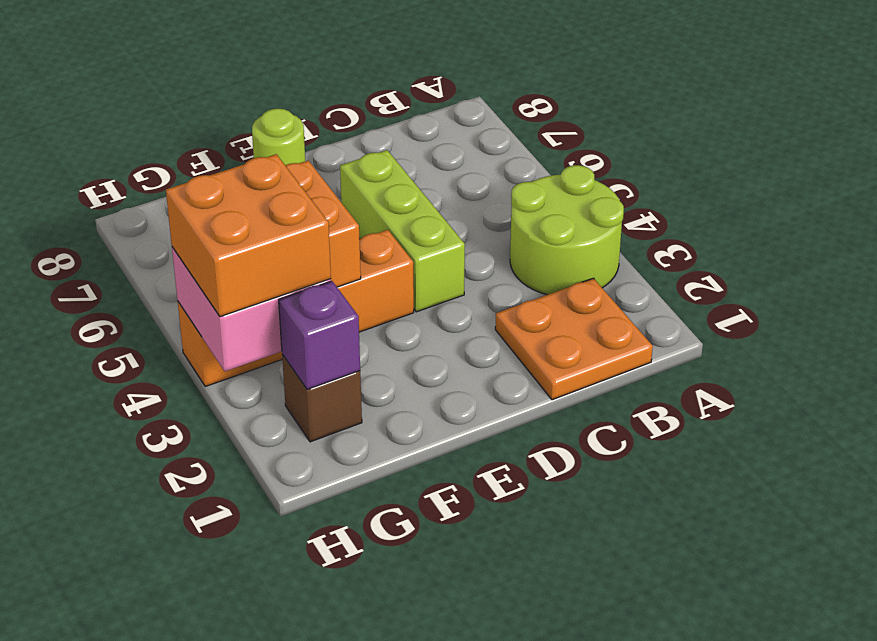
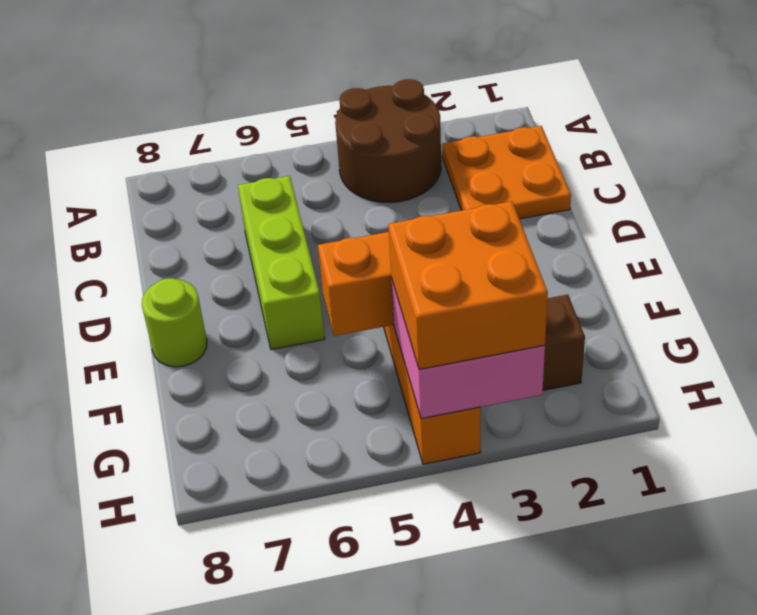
lime 2x2 round brick [510,165,624,295] -> brown 2x2 round brick [335,79,441,203]
lime 1x3 brick [340,150,465,312] -> lime 1x3 brick turned to [238,176,325,350]
purple 1x1 brick [279,281,360,389] -> none

